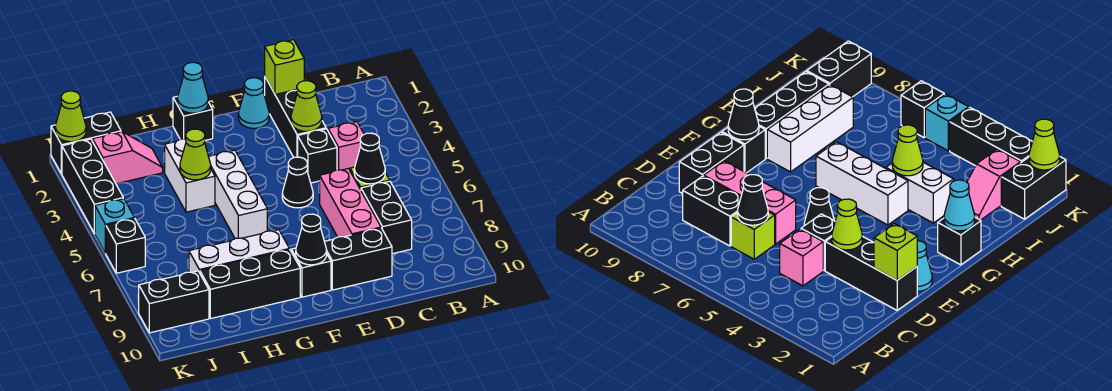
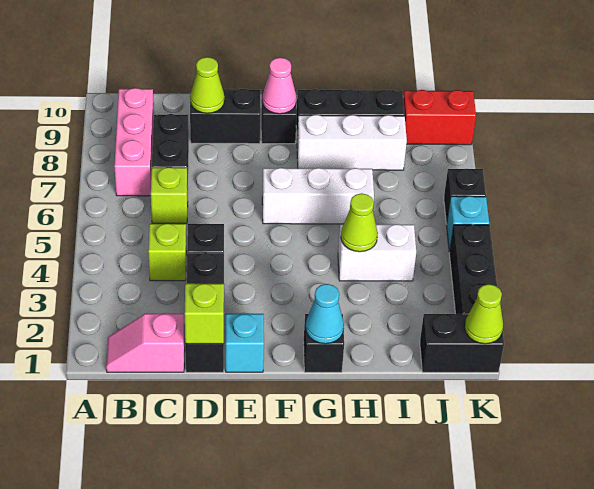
pink 1x1 brick [328,122,364,170] -> lime 1x1 brick [148,223,187,281]
black 1x1 cone [354,133,385,184] -> none
lime 1x1 cone [291,81,322,131] -> lime 1x1 cone moved to [190,57,225,113]
pink 1x3 brick [320,169,381,237] -> pink 1x3 brick moved to [114,88,154,196]
cyan 1x1 cone [238,78,269,128] -> cyan 1x1 brick [226,314,264,372]
black 1x1 cone [282,157,313,208] -> none
black 1x1 cone [296,214,327,265] -> pink 1x1 cone [262,58,296,114]
white 1x3 brick [209,150,267,239] -> white 1x3 brick turned to [262,168,374,224]
white 1x2 brick [165,139,215,212] -> white 1x2 brick turned to [338,224,416,281]
pink 1x2 slope [93,132,163,184] -> pink 1x2 slope moved to [106,314,185,372]
black 1x2 brick [139,271,209,333] -> red 1x2 brick [403,90,476,145]

